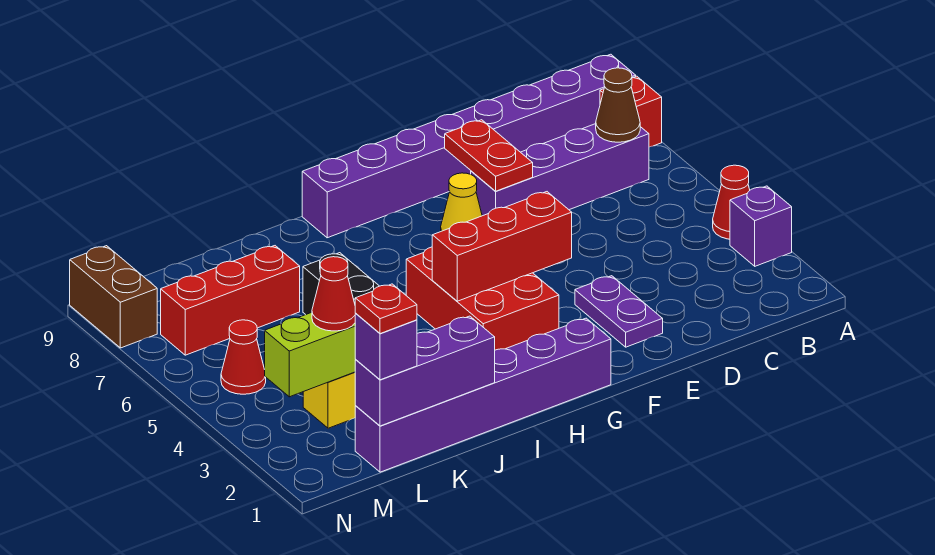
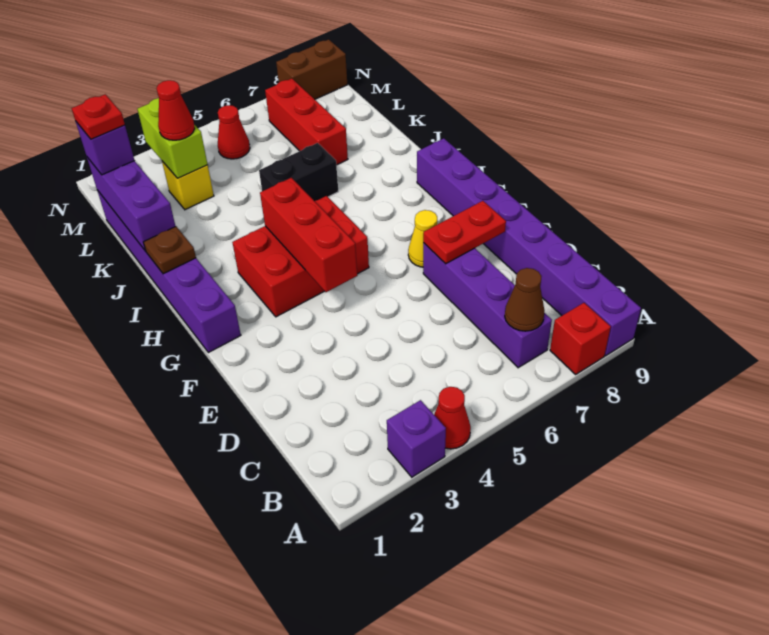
purple 1x2 plate [575,276,663,347] -> none
none -> brown 1x1 plate [144,227,196,274]

